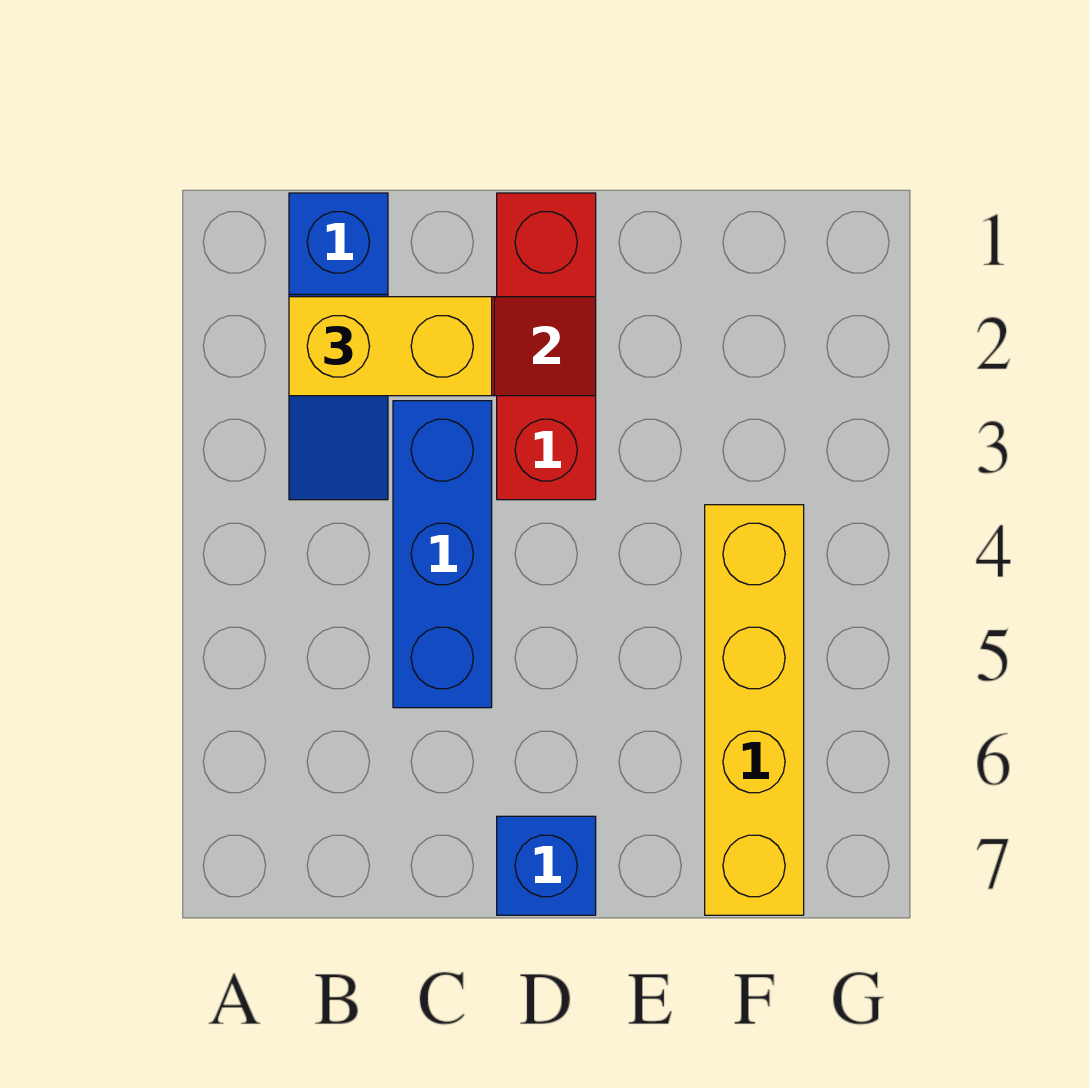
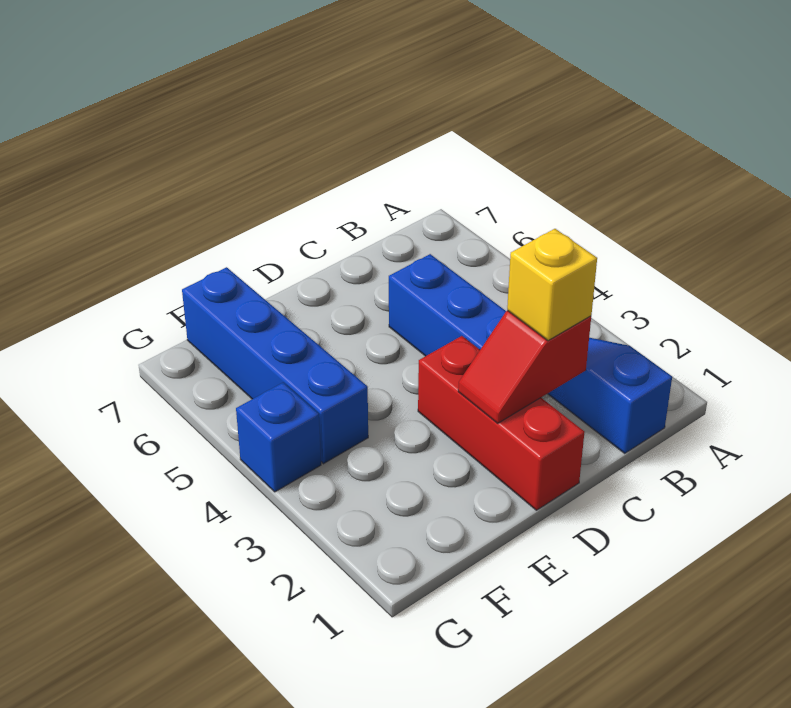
yellow 1x2 brick [289,297,492,396] -> yellow 1x1 brick [507,229,597,341]
blue 1x1 brick [497,816,596,915] -> blue 1x1 brick moved to [236,382,321,492]
yellow 1x4 brick [705,505,804,915] -> blue 1x4 brick [182,267,368,464]

